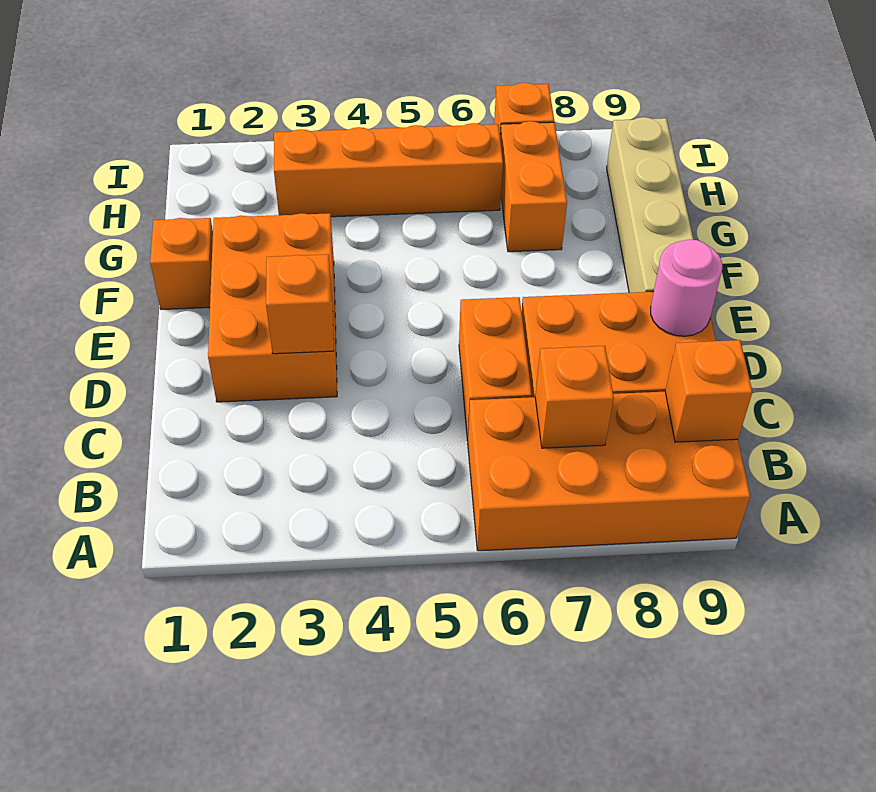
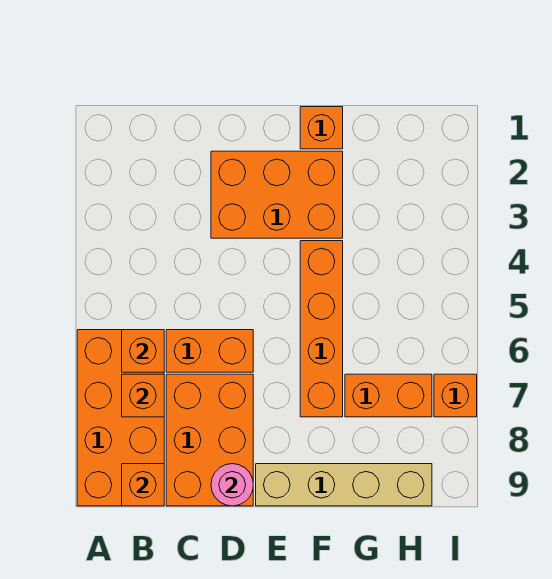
orange 1x1 brick [266,254,334,354] -> orange 1x1 brick moved to [122,330,164,372]
orange 1x4 brick [274,123,503,217] -> orange 1x4 brick moved to [300,241,343,417]

